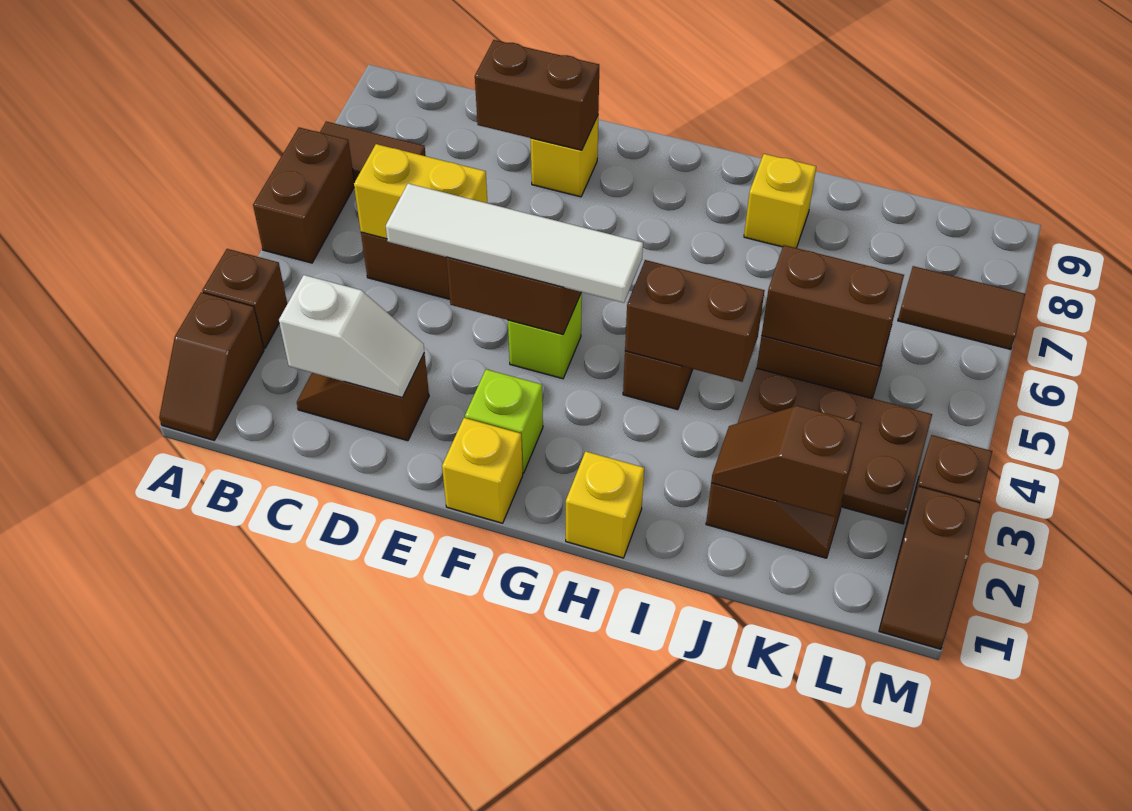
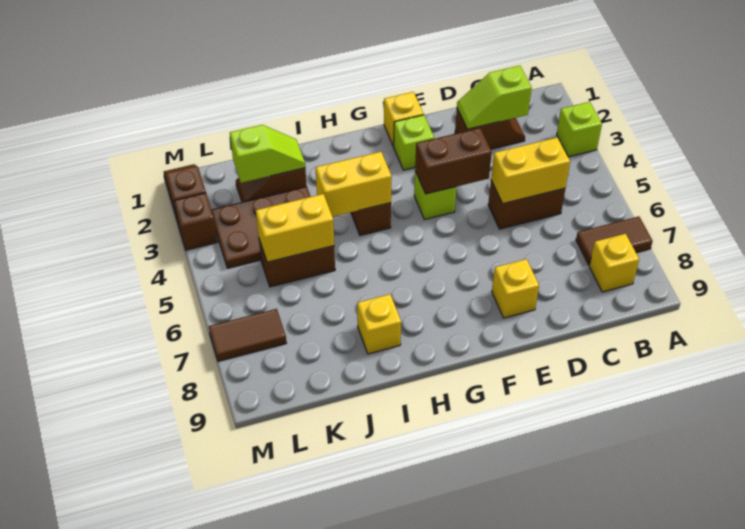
brown 1x2 slope [159,292,264,440] -> none
brown 1x1 brick [202,249,287,348] -> lime 1x1 brick [557,102,602,157]
brown 1x2 brick [253,127,354,263] -> none
white 1x2 slope [279,275,424,397] -> lime 1x2 slope [457,66,532,129]
white 1x4 tile [386,184,643,303] -> none
brown 1x2 brick [475,40,599,150] -> none
yellow 1x1 brick [566,451,644,558] -> yellow 1x1 brick moved to [589,234,639,292]
brown 1x2 brick [625,260,765,382] -> yellow 1x2 brick [315,152,392,217]
brown 1x2 slope [711,406,861,517] -> lime 1x2 slope [230,125,305,183]
brown 1x2 brick [762,245,904,366] -> yellow 1x2 brick [256,194,334,262]

